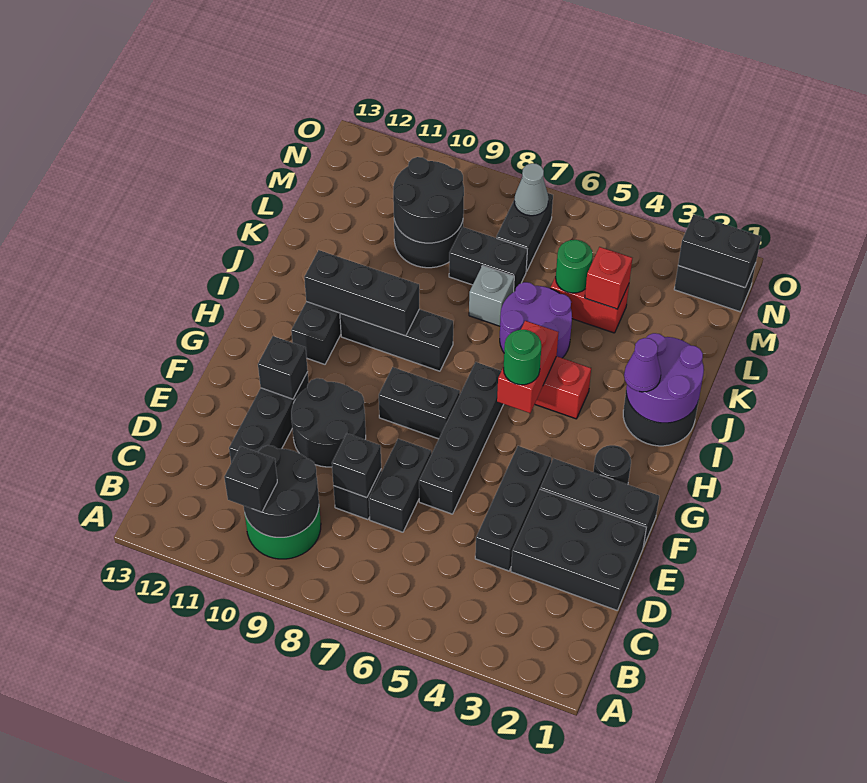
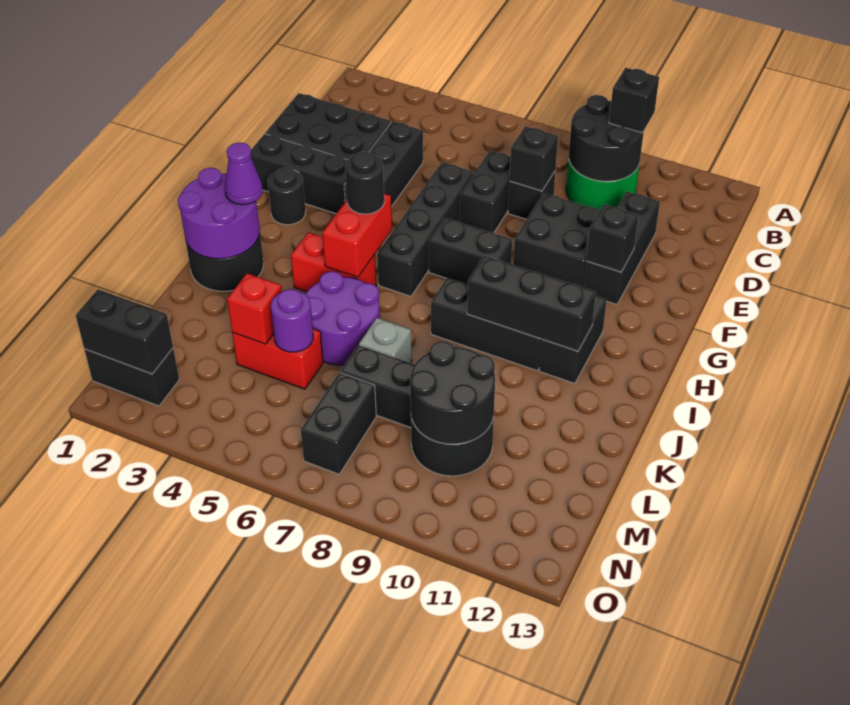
black 2x2 round brick [291,378,366,467] -> black 2x2 brick [513,193,600,288]
green 1x1 round brick [504,330,541,385] -> black 1x1 round brick [345,152,384,214]
green 1x1 round brick [556,240,593,293] -> purple 1x1 round brick [271,289,313,352]
grey 1x1 cone [514,163,549,216] -> none

